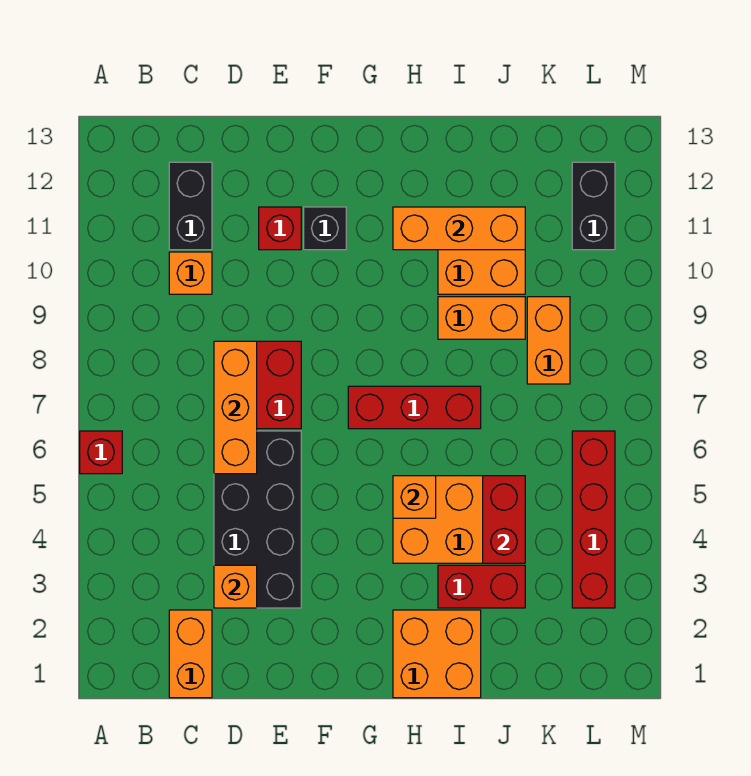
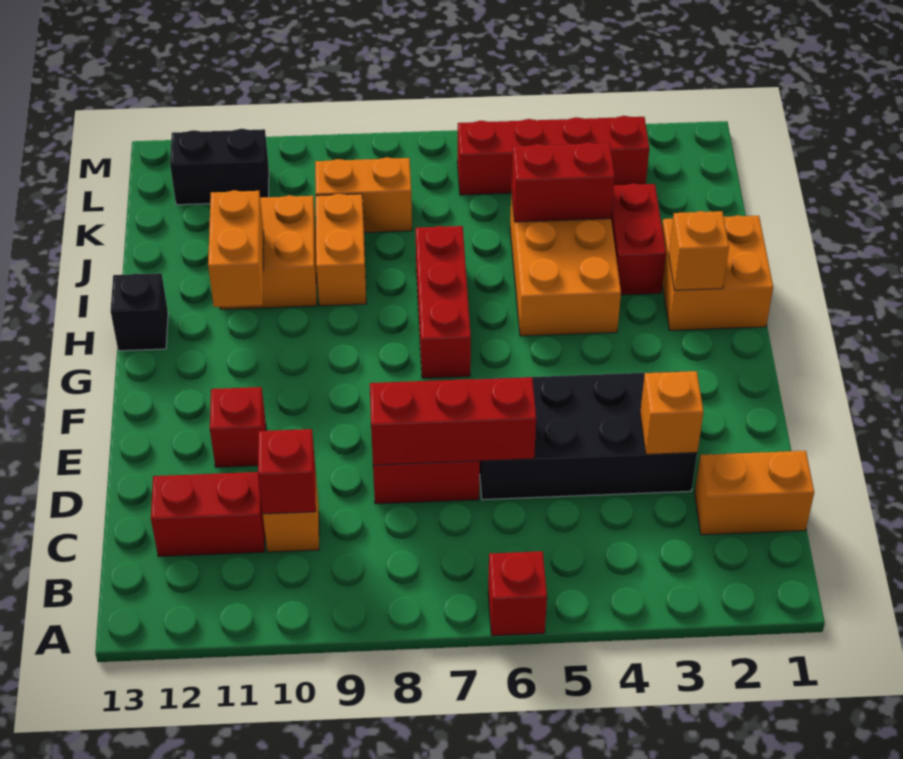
none -> red 1x1 brick [258,429,316,514]
black 1x2 brick [169,162,212,250] -> red 1x2 brick [151,472,265,557]
orange 1x3 brick [214,341,257,474] -> red 1x3 brick [370,377,536,465]
black 1x1 brick [304,207,346,250] -> black 1x1 brick moved to [111,273,168,351]
orange 1x1 brick [393,476,436,518] -> orange 1x1 brick moved to [669,211,729,290]
orange 1x3 brick [393,207,525,250] -> orange 1x2 brick [208,190,264,307]

